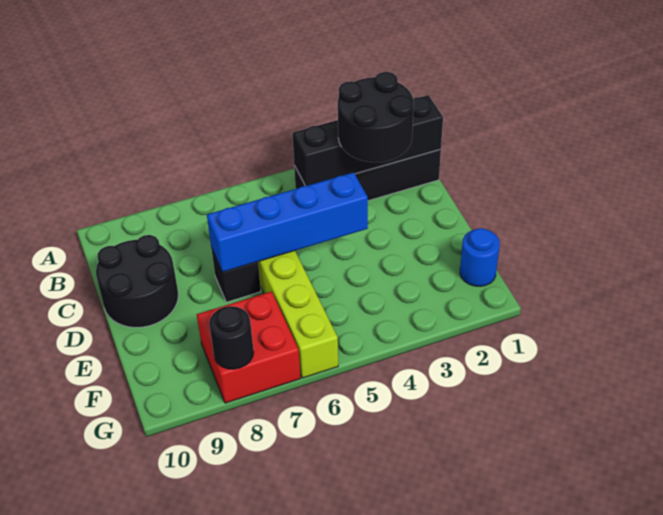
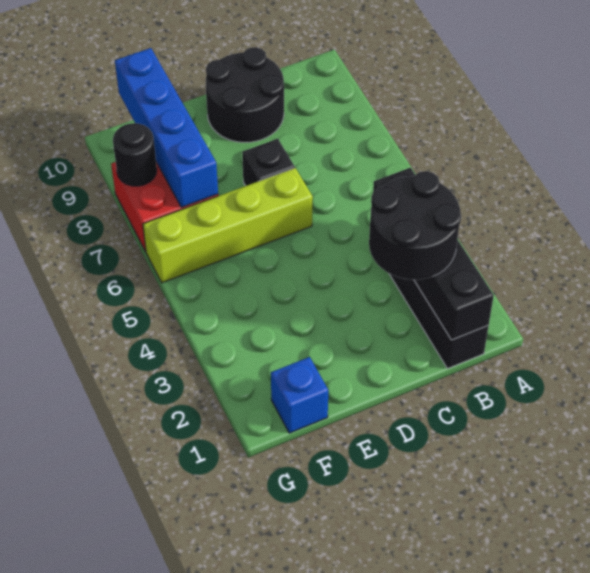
blue 1x4 brick [207,172,368,272] -> blue 1x4 brick moved to [115,48,218,207]
blue 1x1 round brick [460,228,500,286] -> blue 1x1 brick [271,357,328,433]

